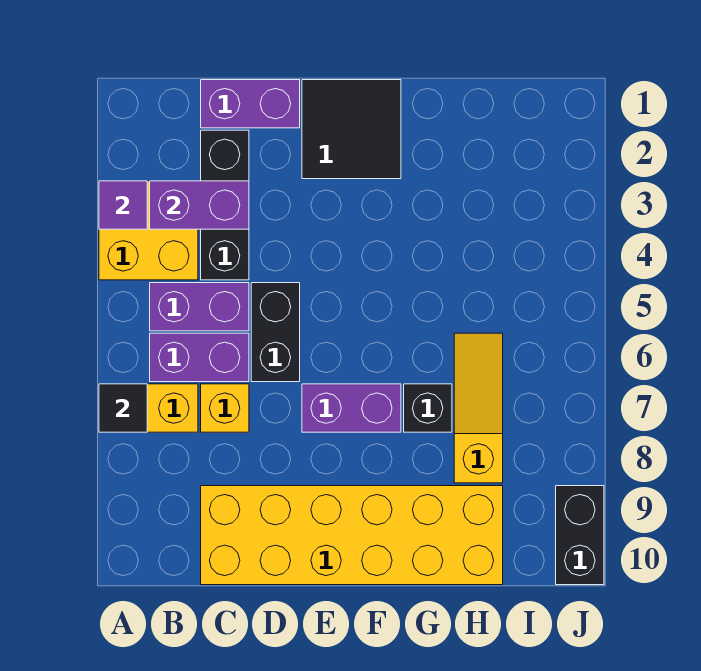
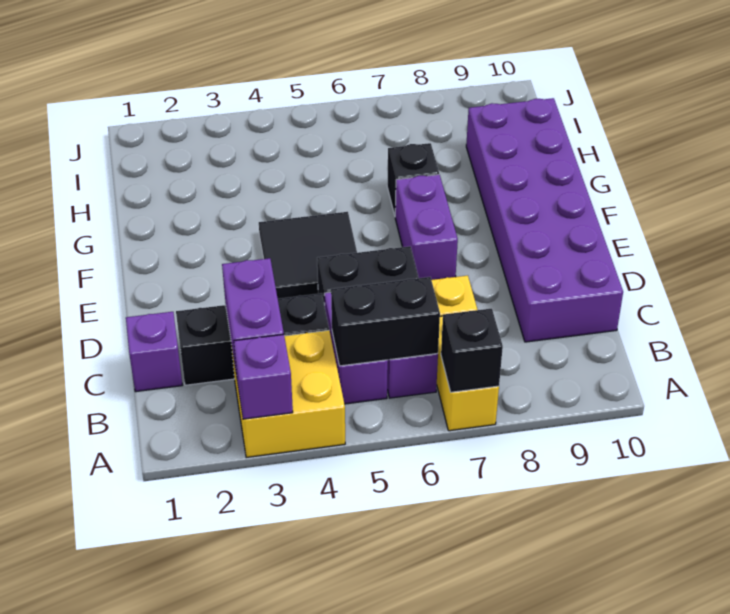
purple 1x1 tile [99,181,147,229] -> purple 1x1 brick [234,334,293,419]
black 1x1 tile [99,384,147,432] -> black 1x1 brick [441,309,503,392]
purple 1x2 brick [201,80,300,128] -> purple 1x1 brick [126,312,182,392]
yellow 2x6 brick [201,486,503,585] -> purple 2x6 brick [466,98,623,342]
black 2x2 tile [302,80,401,179] -> black 2x2 tile moved to [259,212,357,299]
yellow 1x3 slope [454,333,503,483] -> none
black 1x2 brick [556,486,604,585] -> black 1x2 brick moved to [331,277,440,366]

